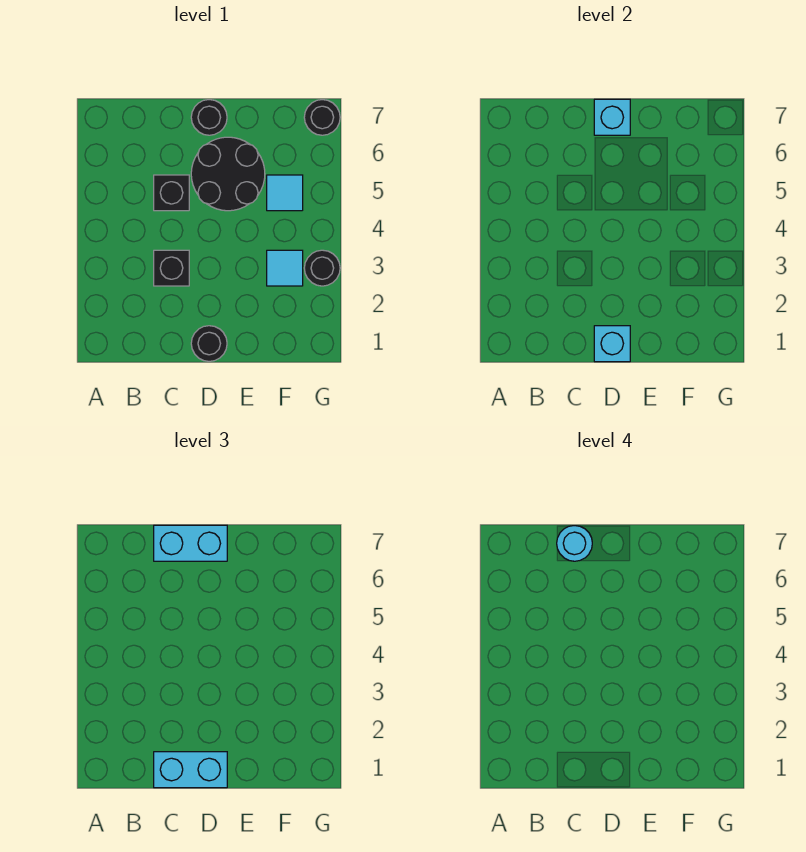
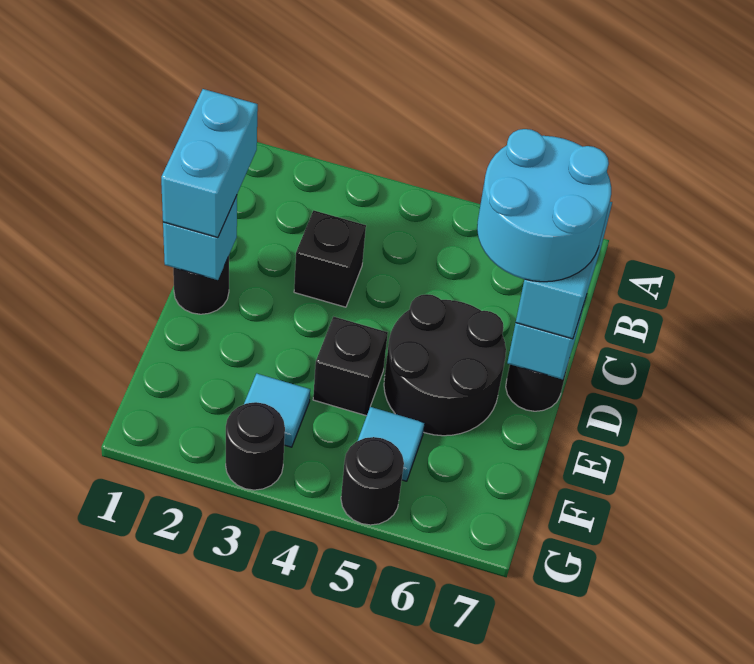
black 1x1 brick [154,175,189,211] -> black 1x1 brick moved to [313,317,388,416]
cyan 1x1 round brick [557,526,592,561] -> cyan 2x2 round brick [477,129,611,282]
black 1x1 round brick [304,100,340,135] -> black 1x1 round brick moved to [341,437,404,525]

